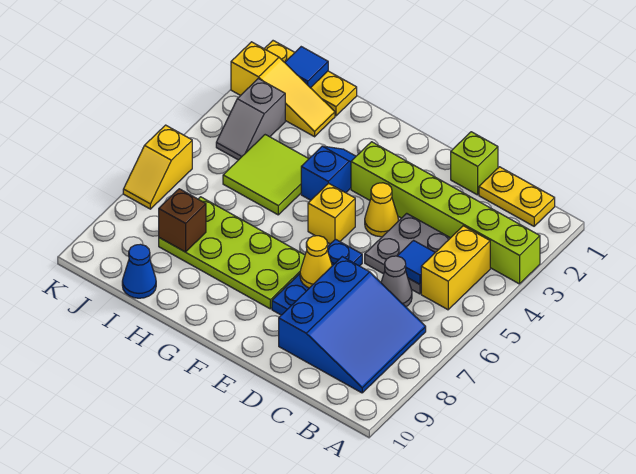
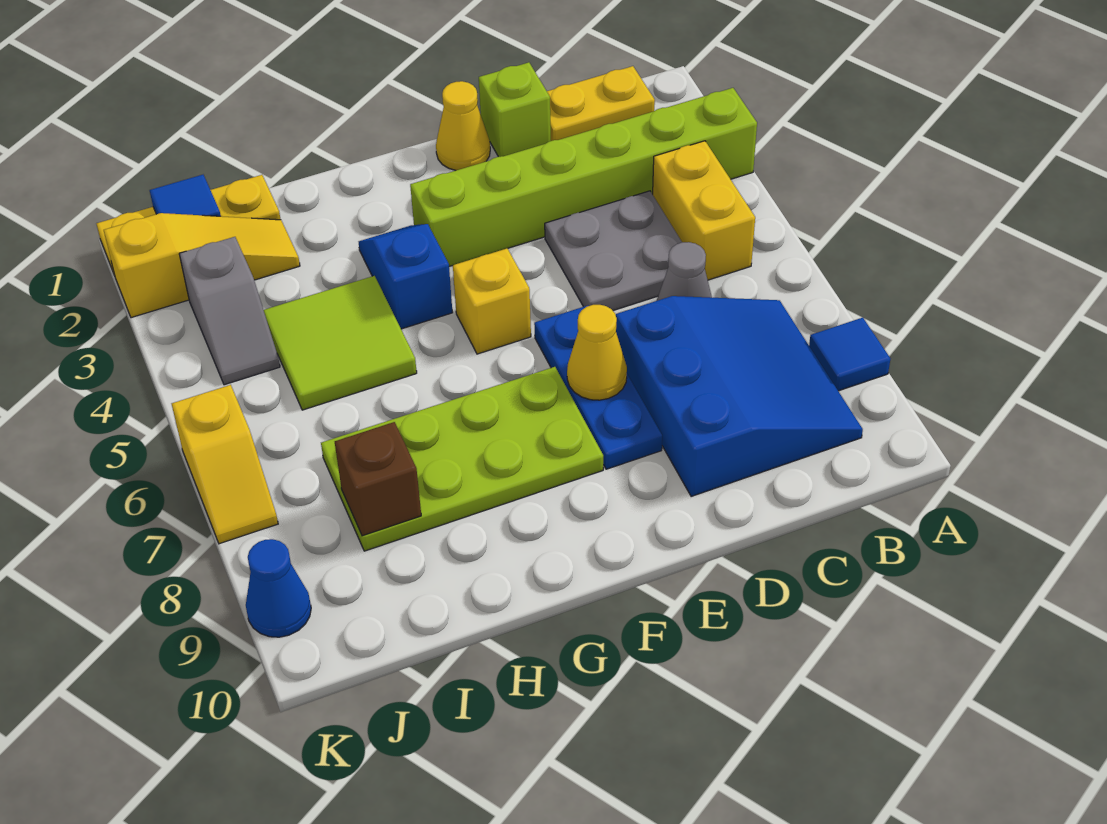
blue 1x1 tile [398,241,435,284] -> blue 1x1 tile moved to [809,318,890,391]
yellow 1x1 cone [365,183,398,237] -> yellow 1x1 cone moved to [436,81,490,171]
blue 1x1 cone [122,244,156,298] -> blue 1x1 cone moved to [246,539,311,637]

